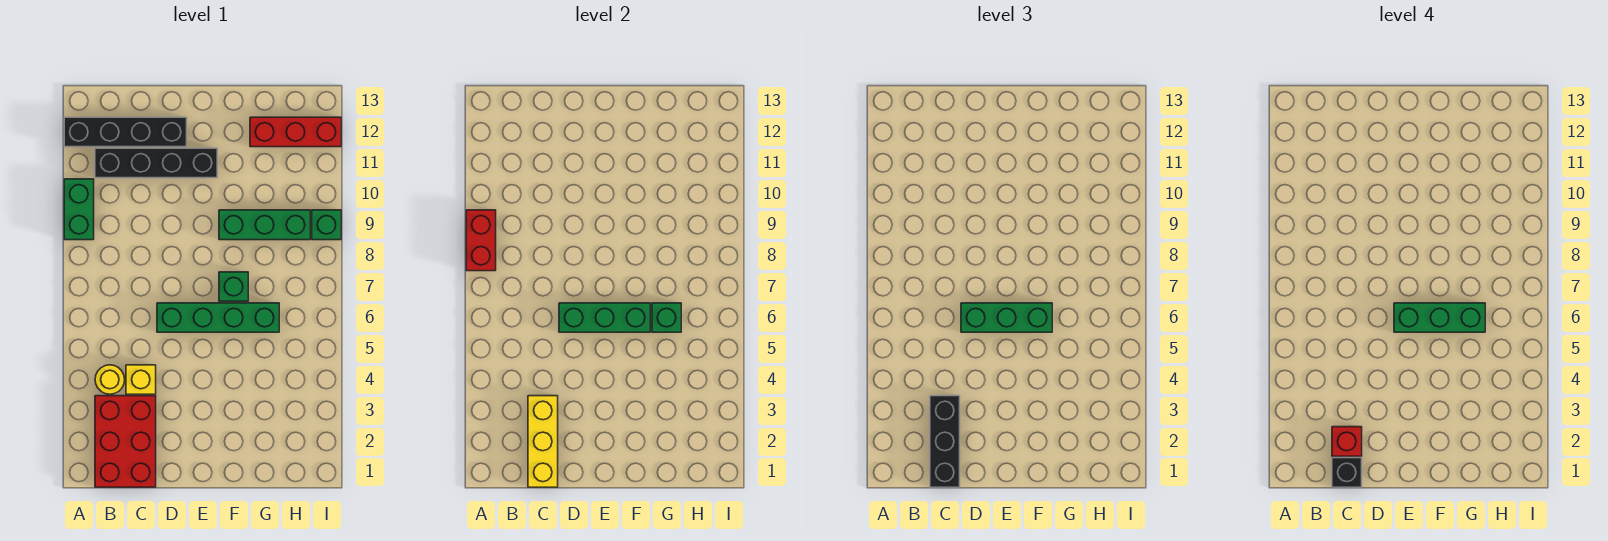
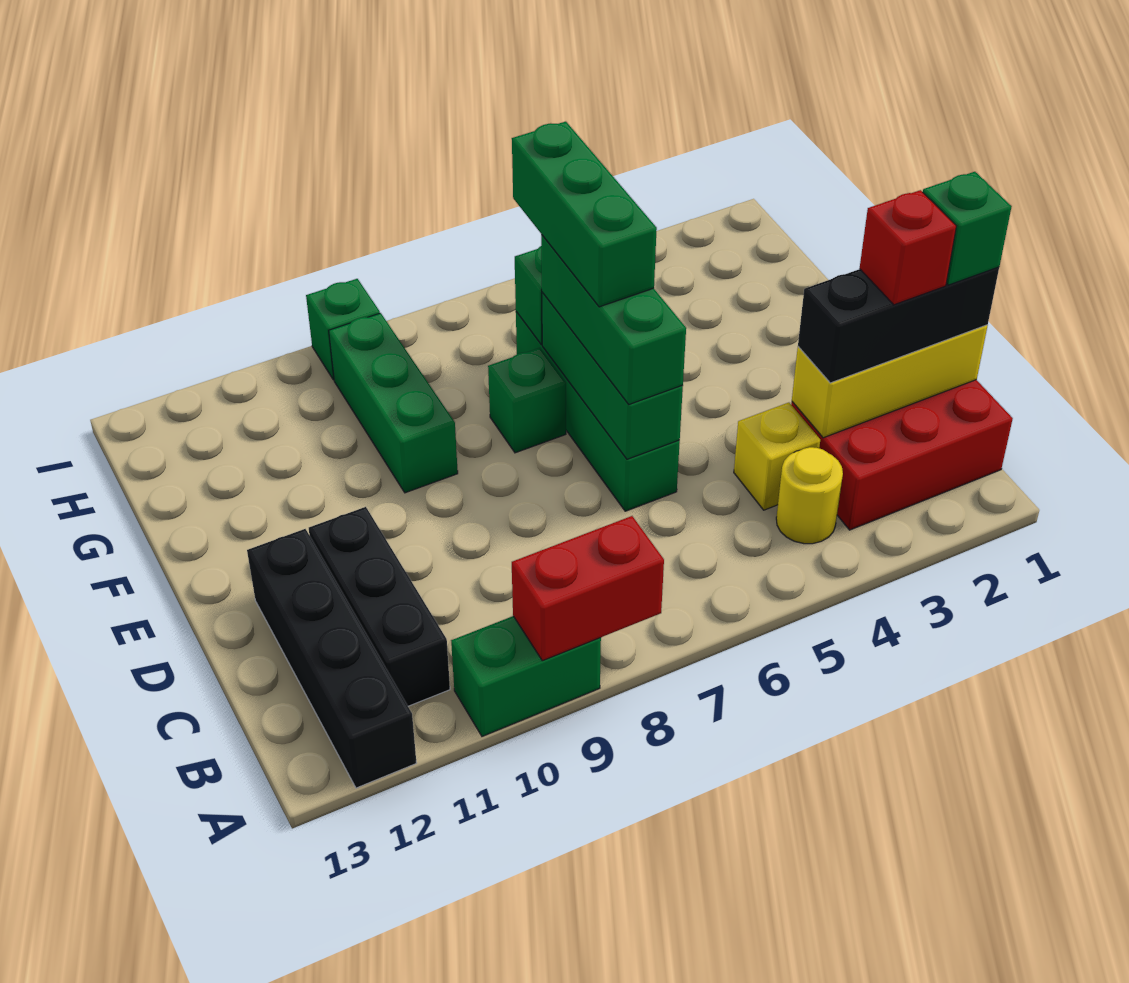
black 1x4 brick [95,148,217,178] -> black 1x3 brick [309,507,450,706]
black 1x1 brick [1332,458,1362,487] -> green 1x1 brick [923,172,1012,285]
red 1x3 brick [250,117,341,147] -> none

